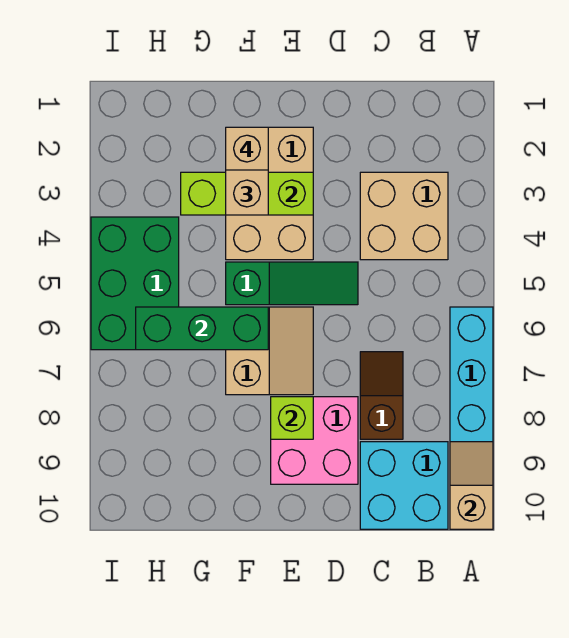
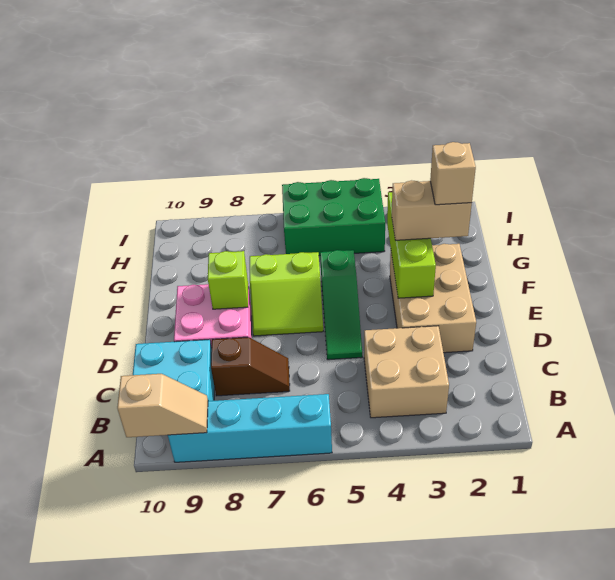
tan 2x3 brick [226,127,313,260] -> tan 2x3 brick turned to [390,244,476,353]
tan 2x2 slope [226,307,313,395] -> lime 2x2 slope [250,252,323,336]
green 1x3 brick [136,307,268,350] -> none

